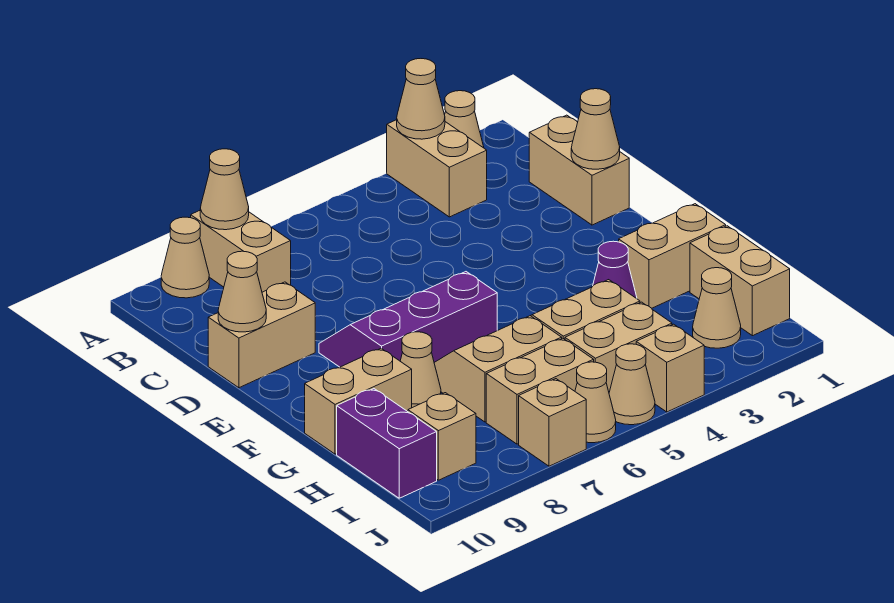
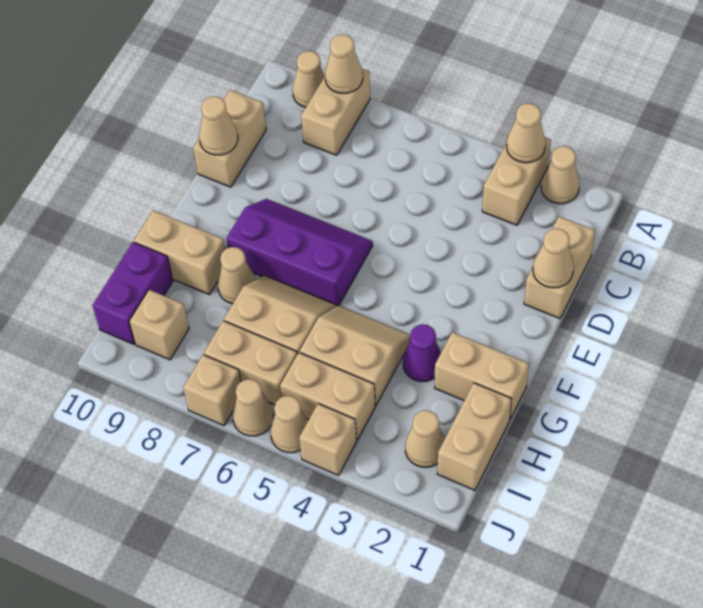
tan 1x2 brick [208,282,315,388] -> tan 1x2 brick turned to [193,90,266,187]

